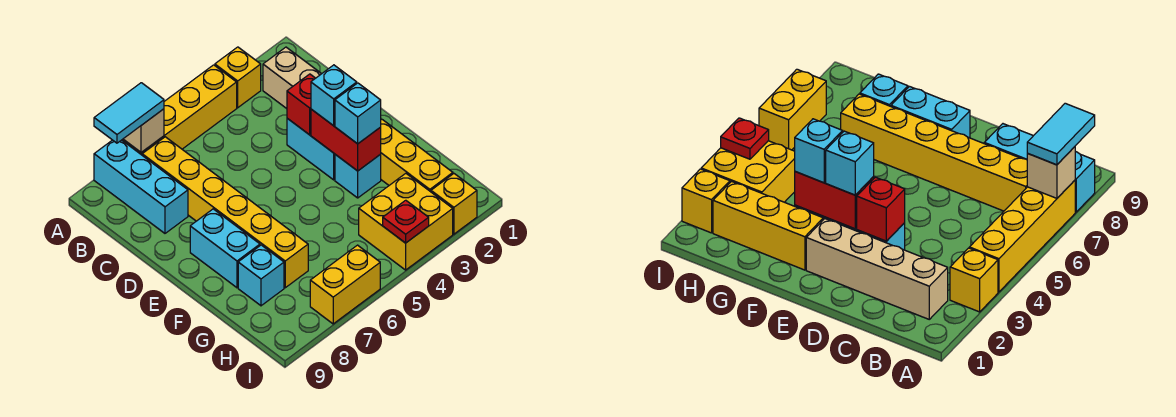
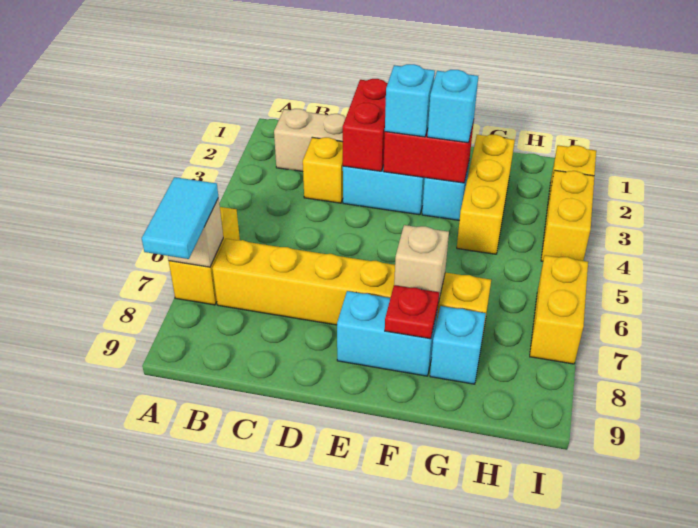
yellow 1x1 brick [215,47,261,108] -> yellow 1x1 brick moved to [303,137,343,203]
yellow 1x4 brick [122,65,237,155] -> yellow 1x2 brick [169,207,240,305]
cyan 1x3 brick [94,140,188,233] -> none
red 1x1 brick [287,74,315,135] -> red 1x2 brick [343,79,388,171]
yellow 1x3 brick [381,119,453,192] -> yellow 1x3 brick turned to [457,135,515,254]
none -> tan 1x1 brick [394,225,449,303]
yellow 2x2 brick [359,173,453,270] -> yellow 1x2 brick [541,170,594,261]
red 1x1 plate [383,200,429,243] -> red 1x1 plate moved to [385,285,439,339]

